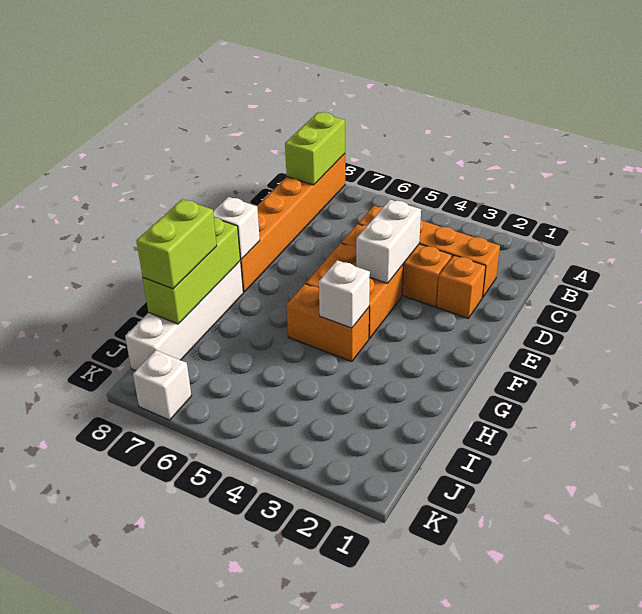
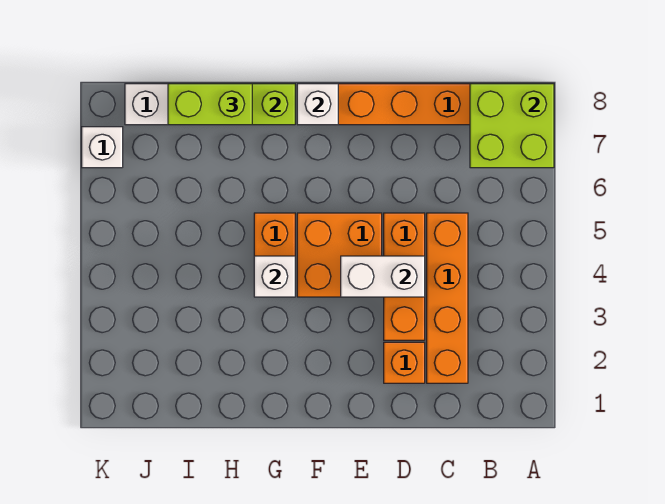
lime 1x2 brick [285,112,345,185] -> lime 2x2 brick [470,84,554,168]

